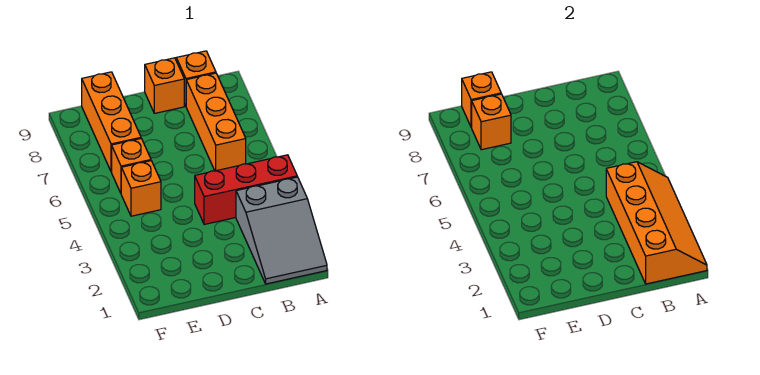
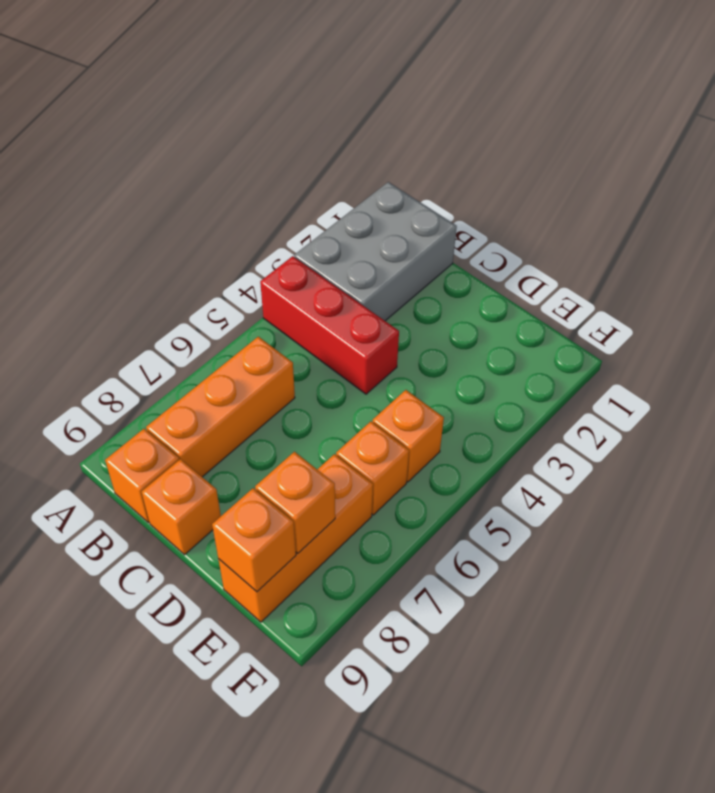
grey 2x3 slope [236,177,327,284] -> grey 2x3 brick [294,182,457,321]
orange 2x4 slope [606,162,707,284] -> none

